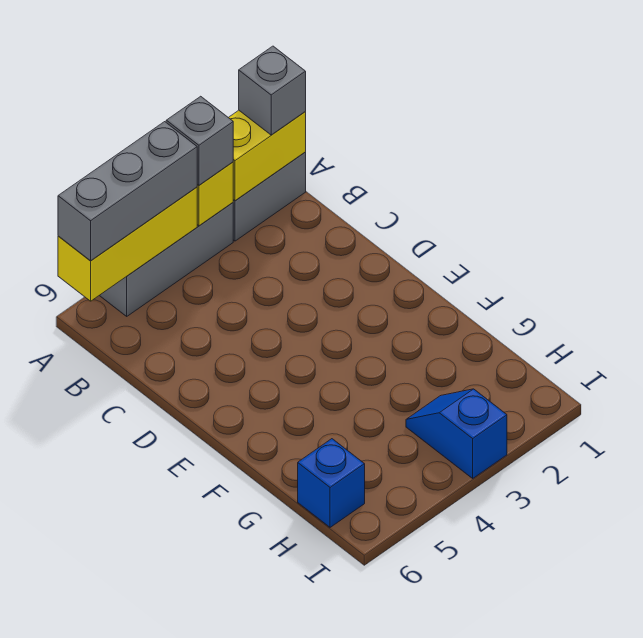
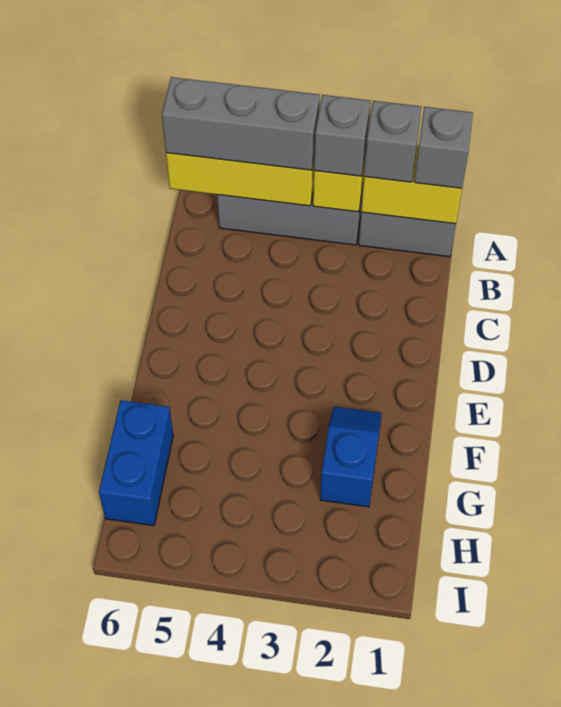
none -> grey 1x1 brick [364,101,421,182]
blue 1x2 slope [406,389,507,478] -> blue 1x2 slope moved to [320,406,382,507]
blue 1x1 brick [298,439,365,527] -> blue 1x2 brick [99,400,173,526]

